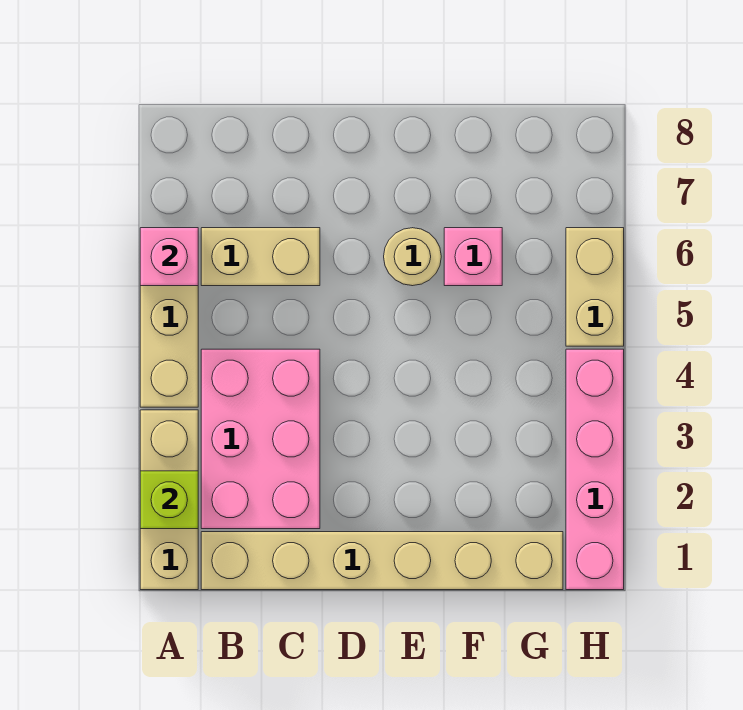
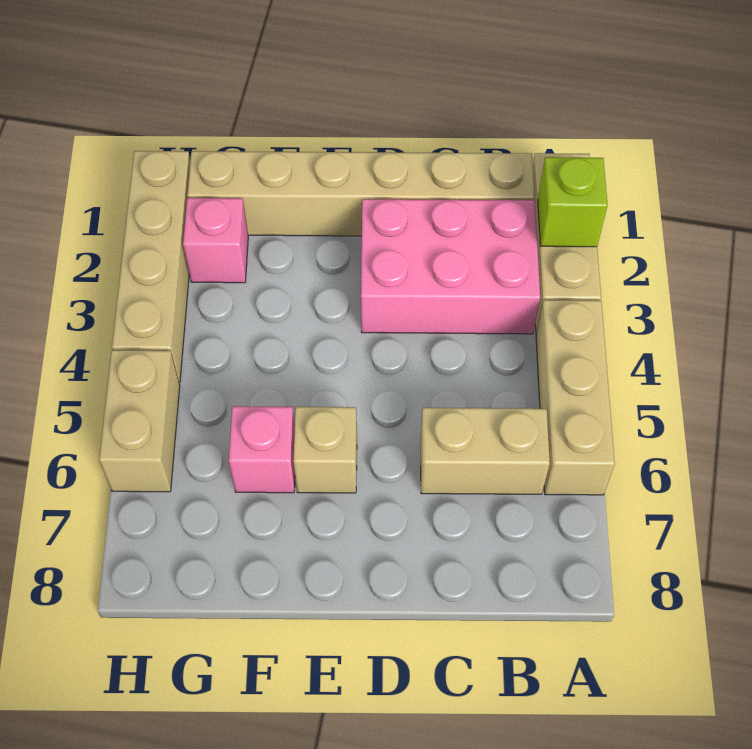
pink 1x1 brick [140,228,198,286] -> pink 1x1 brick moved to [183,198,248,283]
pink 2x3 brick [201,349,320,529] -> pink 2x3 brick turned to [361,199,540,334]
tan 1x1 round brick [384,228,441,286] -> tan 1x1 brick [293,407,357,493]
pink 1x4 brick [566,349,624,590] -> tan 1x4 brick [112,151,190,383]

